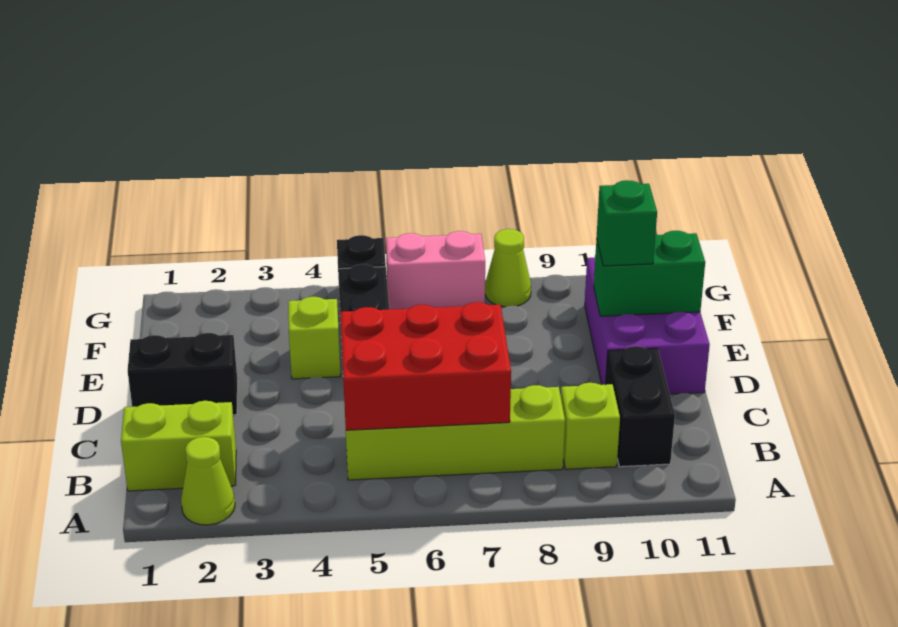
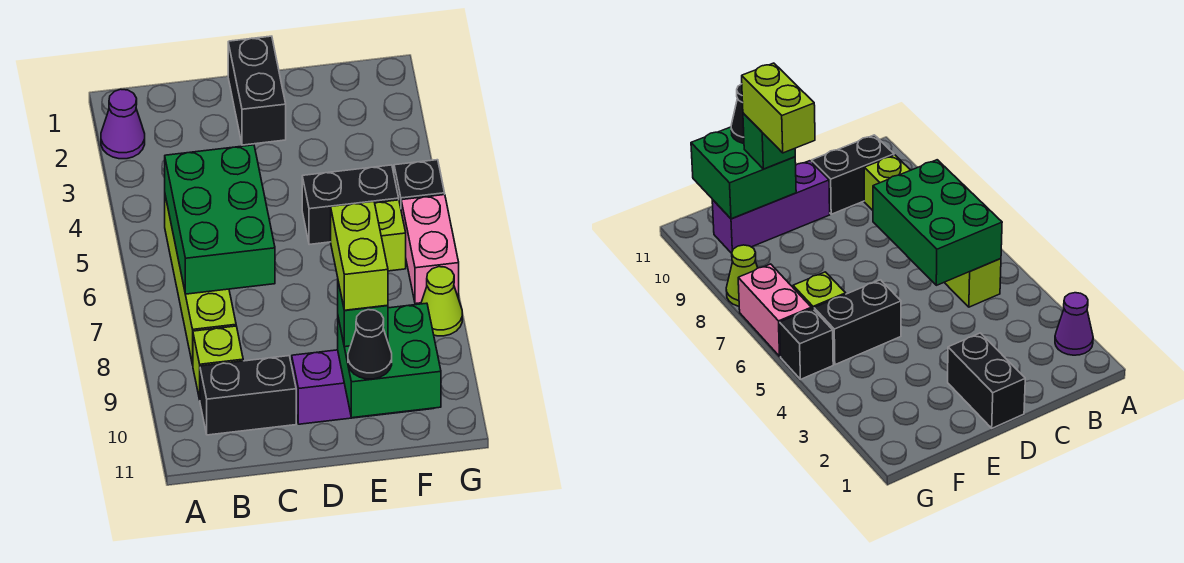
lime 1x1 cone [181,437,235,525] -> purple 1x1 cone [101,89,145,159]
lime 1x2 brick [121,401,236,491] -> lime 1x2 brick moved to [331,201,388,310]
red 2x3 brick [340,302,511,430] -> green 2x3 brick [165,145,275,294]
purple 2x3 brick [585,258,710,394] -> purple 1x3 brick [292,350,434,424]
lime 1x1 brick [288,297,341,379] -> lime 1x1 brick moved to [375,200,406,271]
green 1x2 brick [594,231,705,316] -> green 2x2 brick [338,303,441,418]
none -> black 1x1 cone [348,310,392,379]

